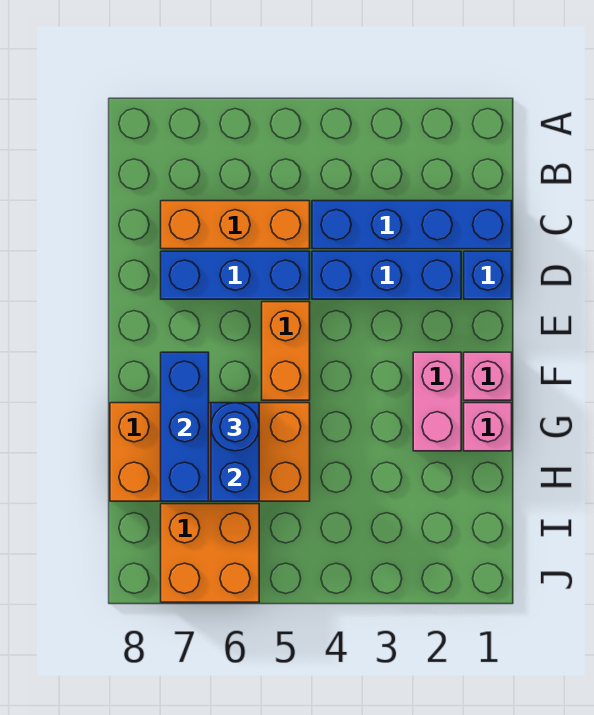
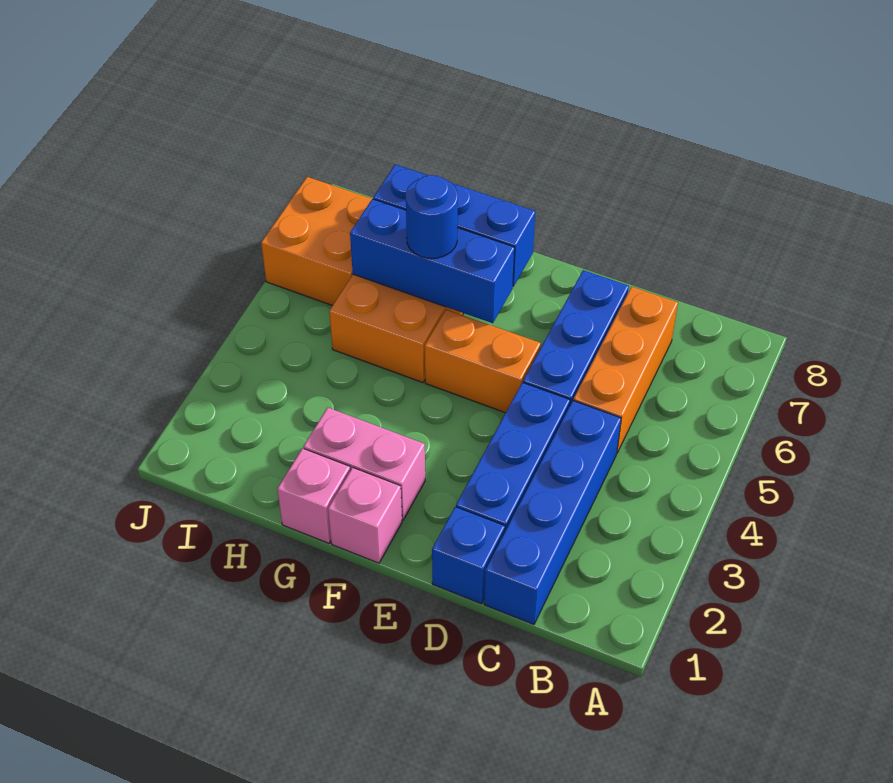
blue 1x2 brick [211,403,259,501] -> blue 1x3 brick [350,199,515,323]

